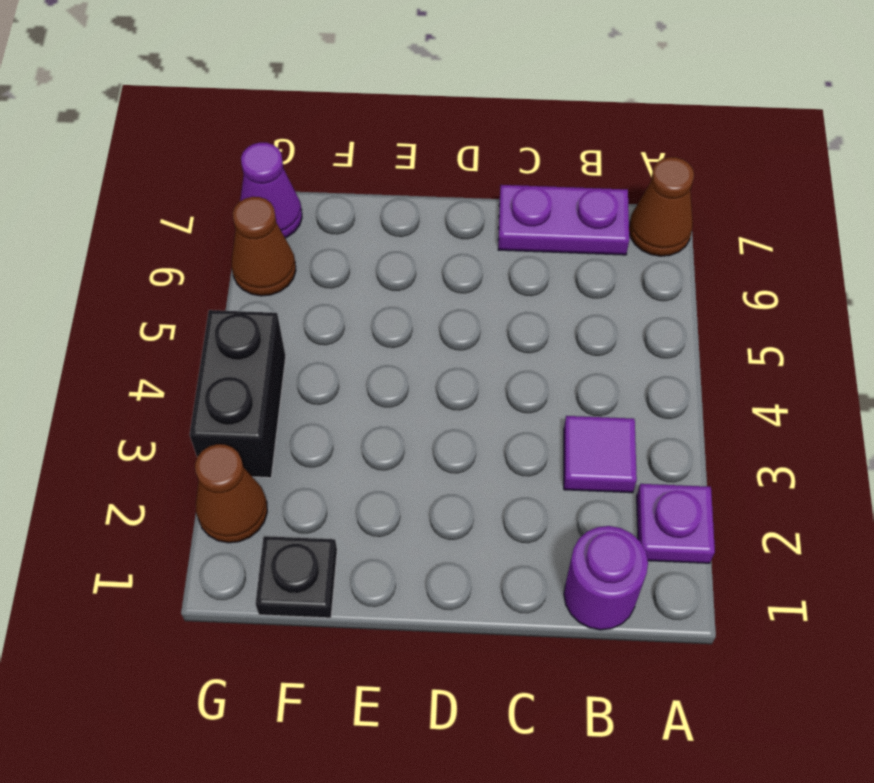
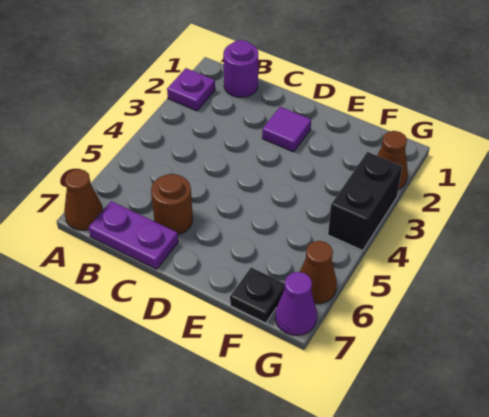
purple 1x1 tile [564,416,637,493] -> purple 1x1 tile moved to [262,107,311,152]
none -> brown 1x1 round brick [151,174,193,234]
black 1x1 plate [256,536,337,618] -> black 1x1 plate moved to [230,268,285,323]

